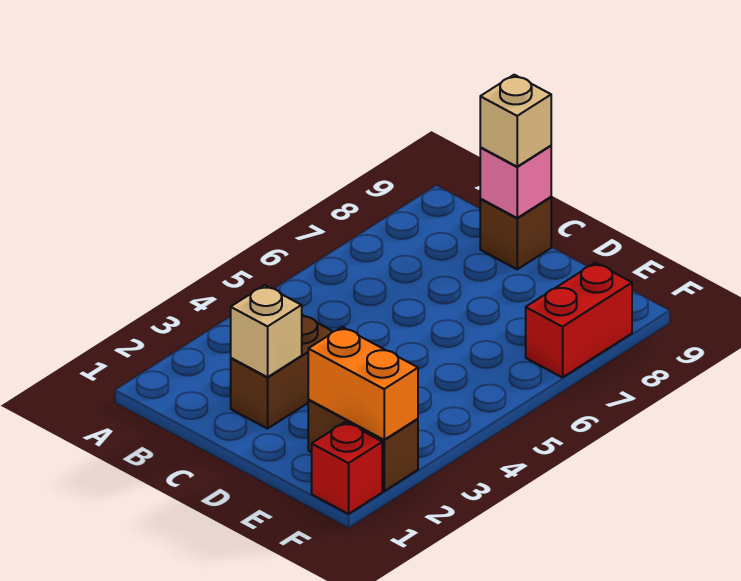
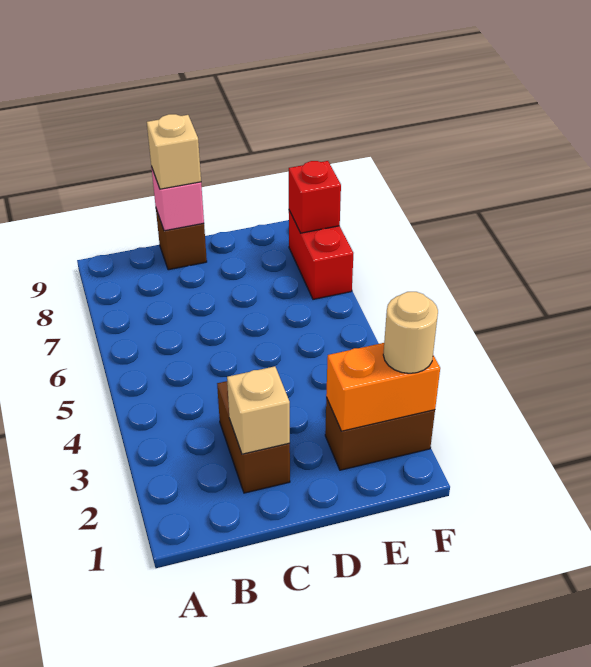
red 1x1 brick [312,422,382,514] -> red 1x1 brick moved to [289,161,341,233]
none -> tan 1x1 round brick [383,292,438,373]

